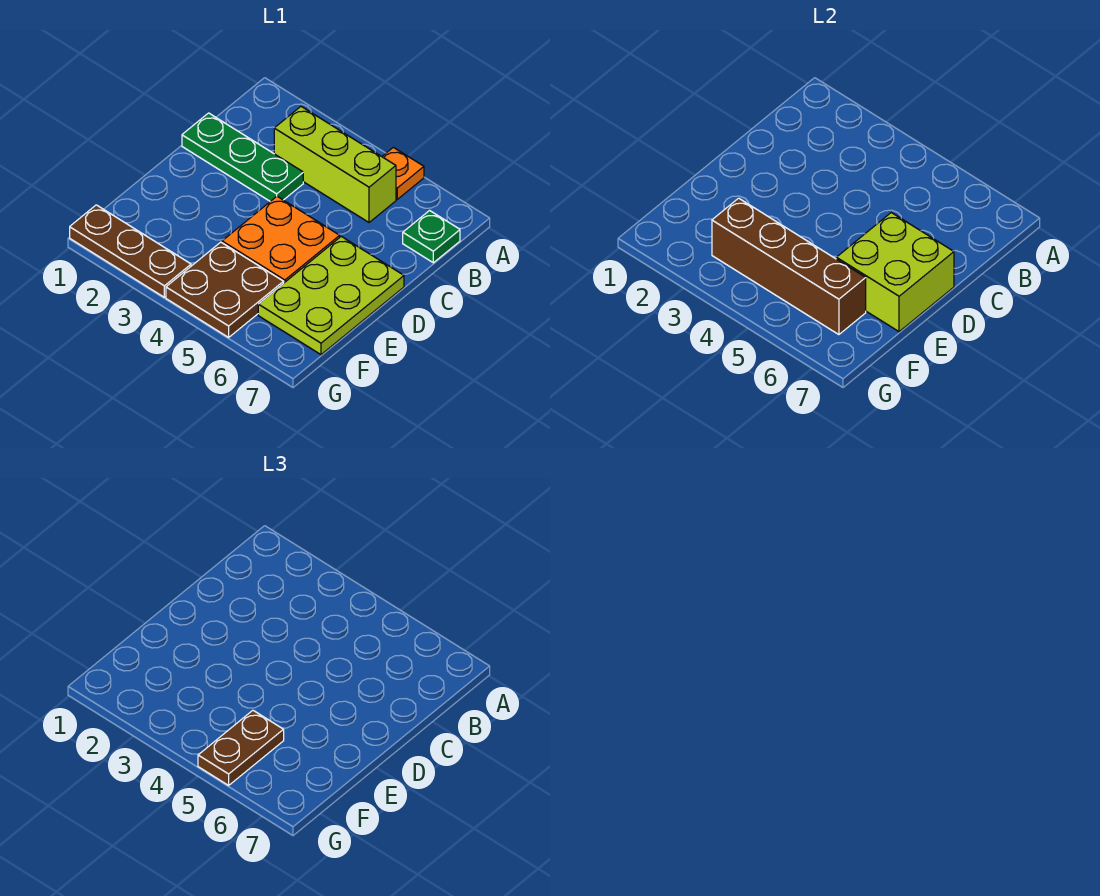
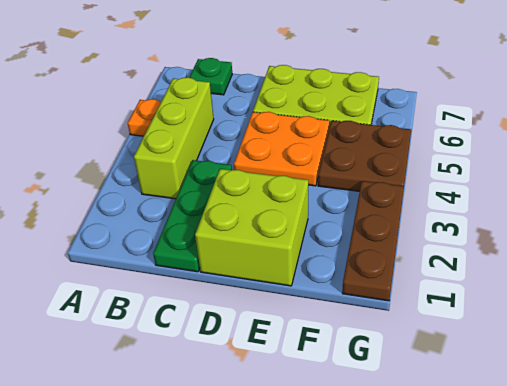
lime 2x2 brick [836,213,954,332] -> lime 2x2 brick moved to [195,169,308,286]
brown 1x4 brick [712,198,866,335] -> none
brown 1x2 plate [198,710,284,785] -> none

